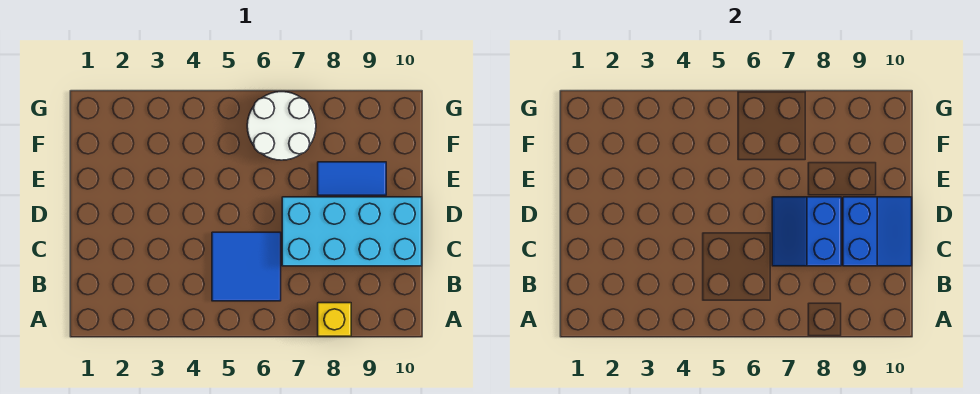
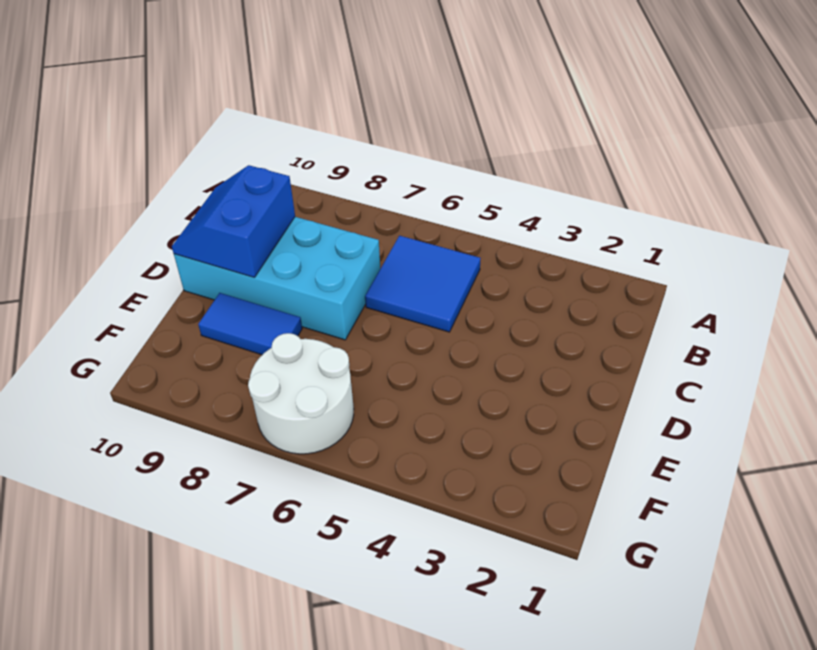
yellow 1x1 brick [318,303,351,336] -> none
blue 2x2 slope [772,197,841,266] -> none

